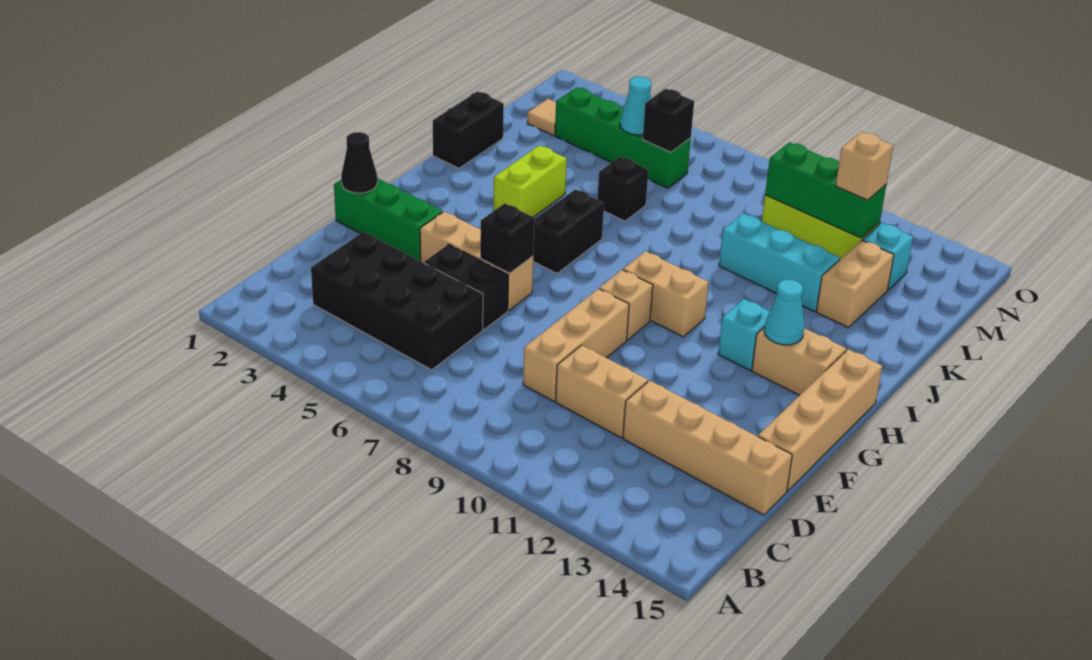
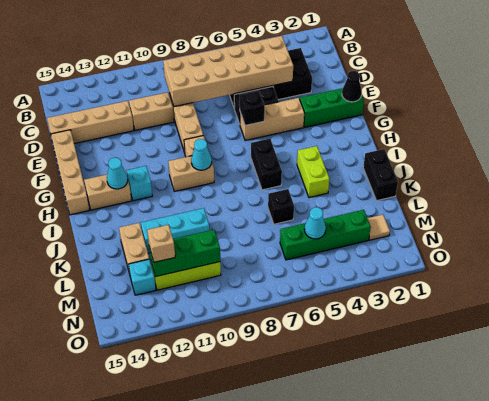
none -> tan 2x6 brick [163,36,293,107]
none -> cyan 1x1 cone [191,139,212,170]
black 1x1 brick [643,89,694,152] -> none

